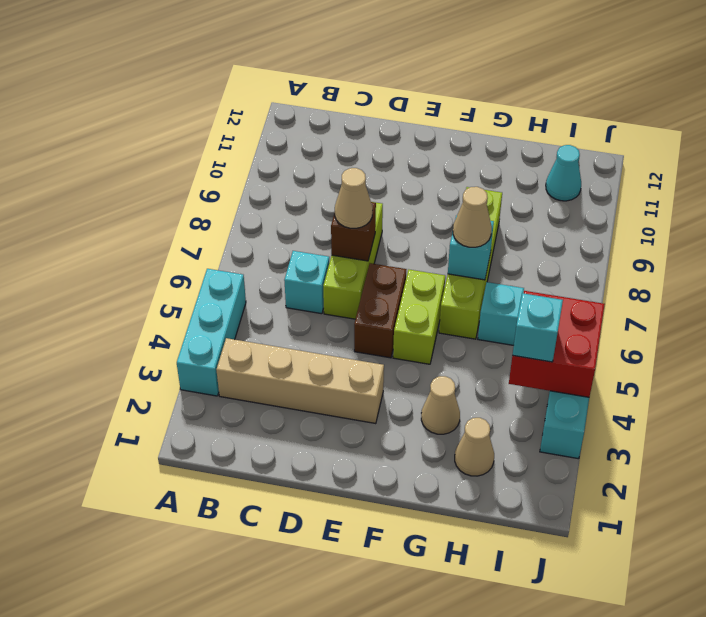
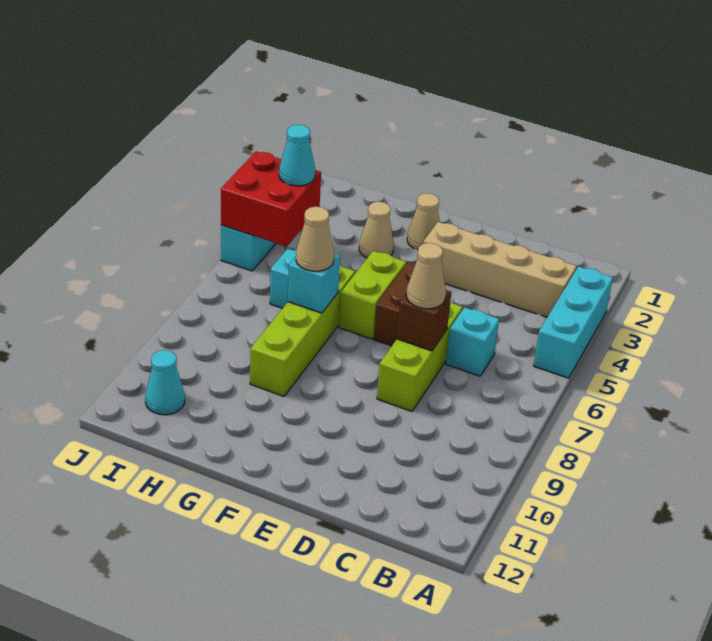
tan 1x1 cone [455,418,494,476] -> tan 1x1 cone moved to [407,193,440,250]
cyan 1x1 brick [513,293,563,362] -> cyan 1x1 cone [279,125,315,186]

